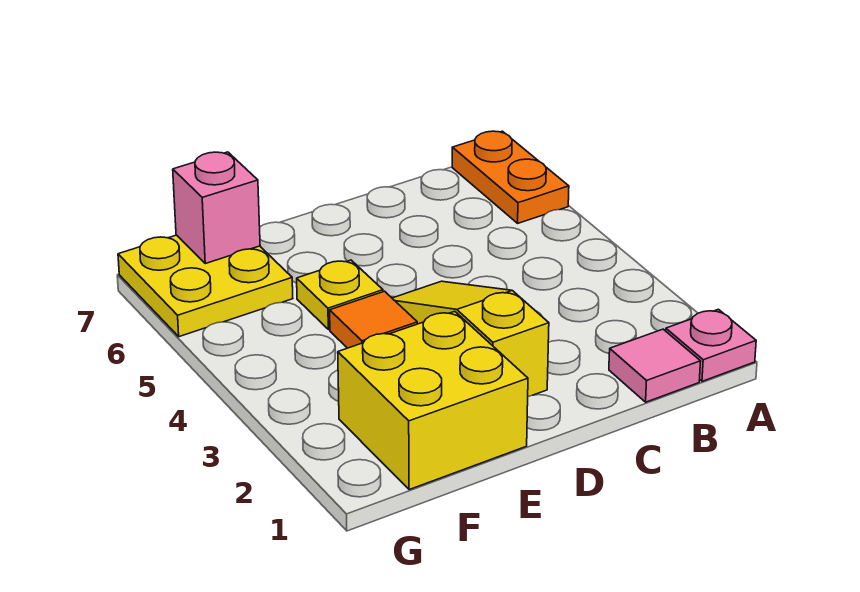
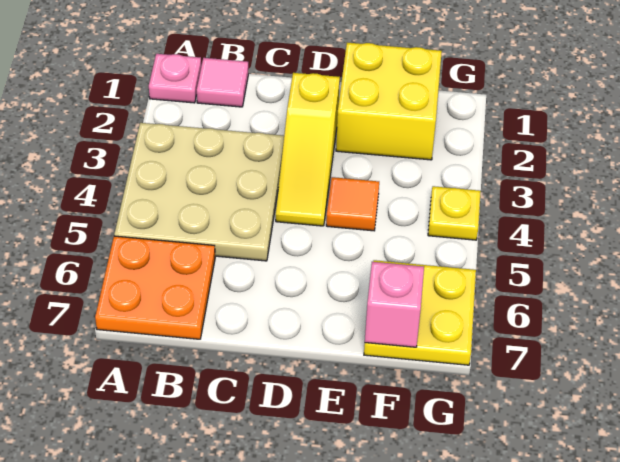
none -> tan 3x3 plate [114,123,284,261]
orange 1x2 plate [452,131,569,223] -> orange 2x2 plate [95,236,215,339]
yellow 1x1 plate [297,260,383,330] -> yellow 1x1 plate moved to [428,186,481,240]

